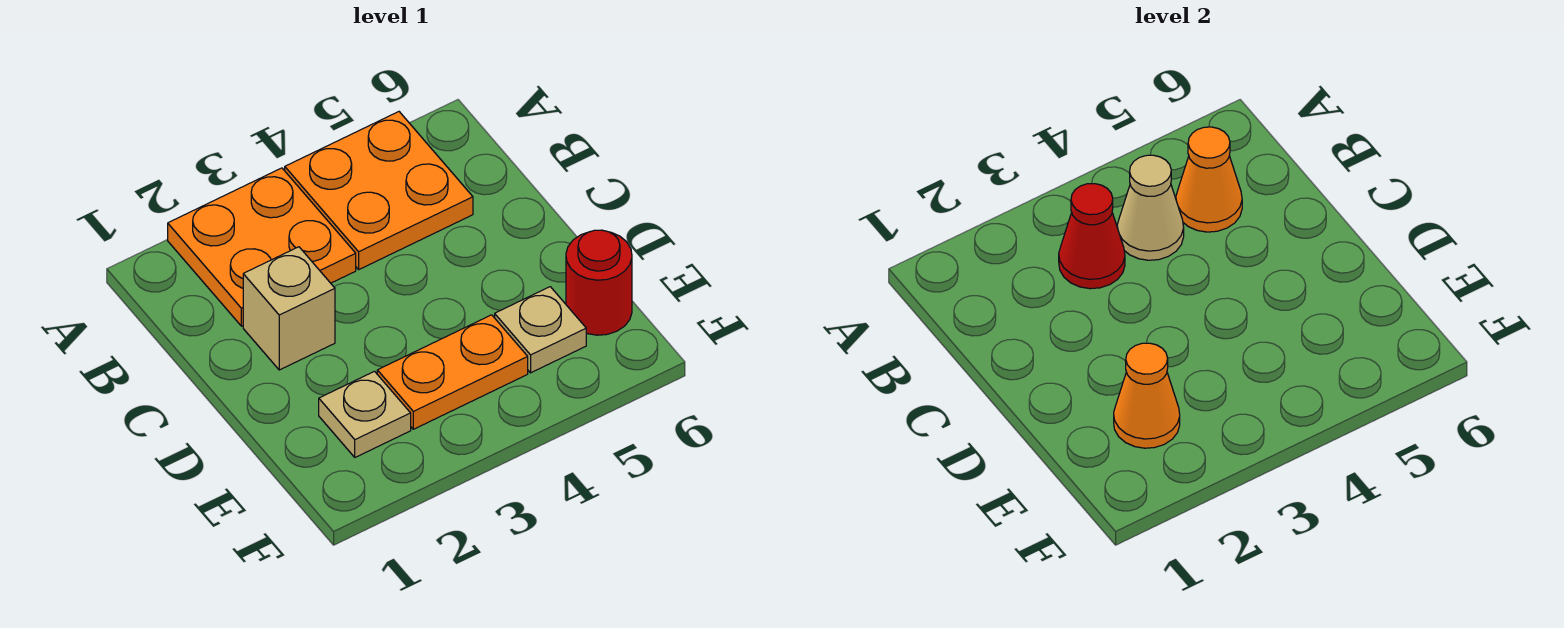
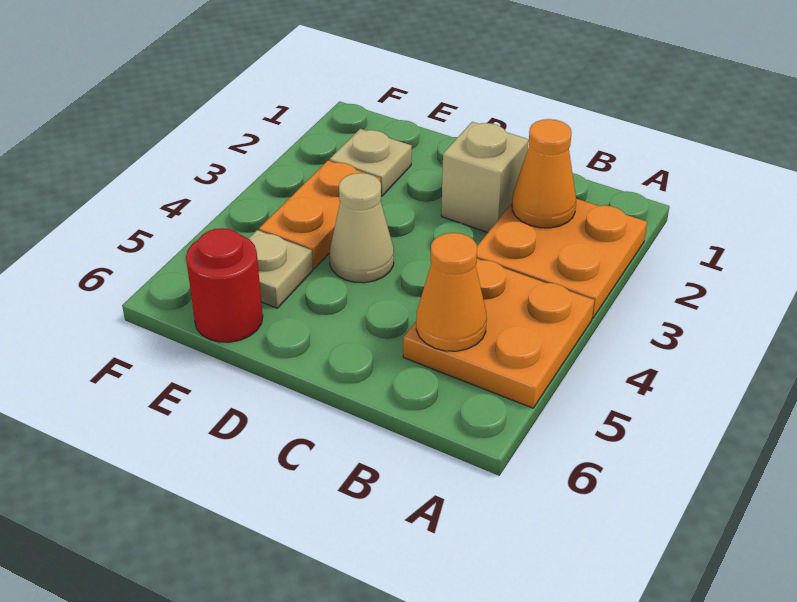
red 1x1 cone [1059,184,1125,289] -> none
tan 1x1 cone [1117,155,1184,260] -> tan 1x1 cone moved to [329,173,394,283]
orange 1x1 cone [1114,343,1180,448] -> orange 1x1 cone moved to [512,119,576,228]

